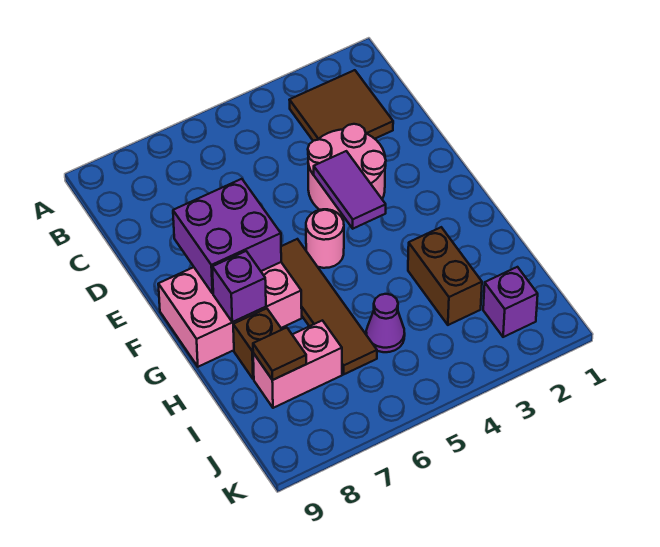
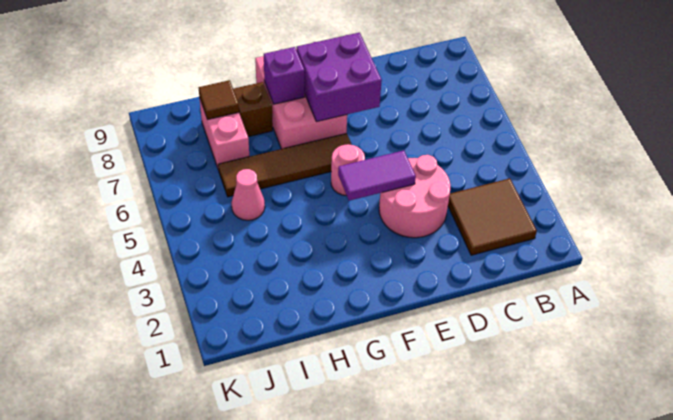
brown 1x2 brick [408,227,482,325] -> none
purple 1x1 cone [366,294,405,352] -> pink 1x1 cone [232,169,265,220]
purple 1x1 brick [483,267,538,337] -> none

